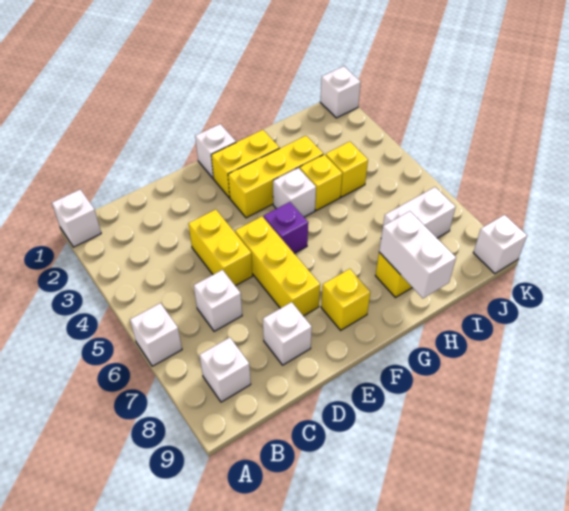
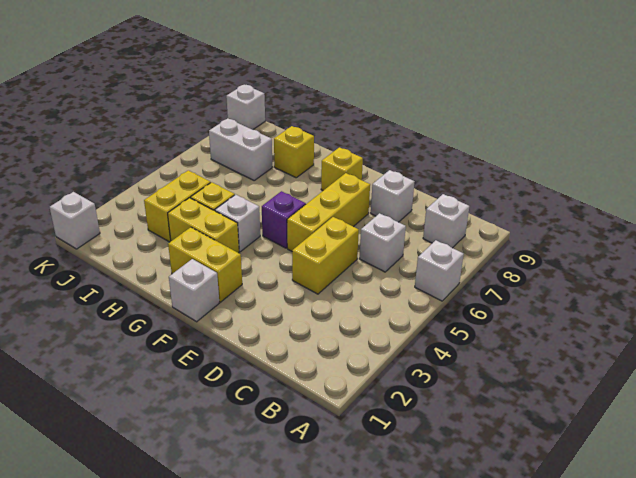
white 1x1 brick [52,190,101,247] -> none
yellow 1x3 brick [228,136,323,218] -> yellow 1x2 brick [168,198,239,253]
white 1x2 brick [379,211,456,298] -> none
yellow 1x1 brick [326,142,368,197] -> yellow 1x2 brick [144,170,211,242]

